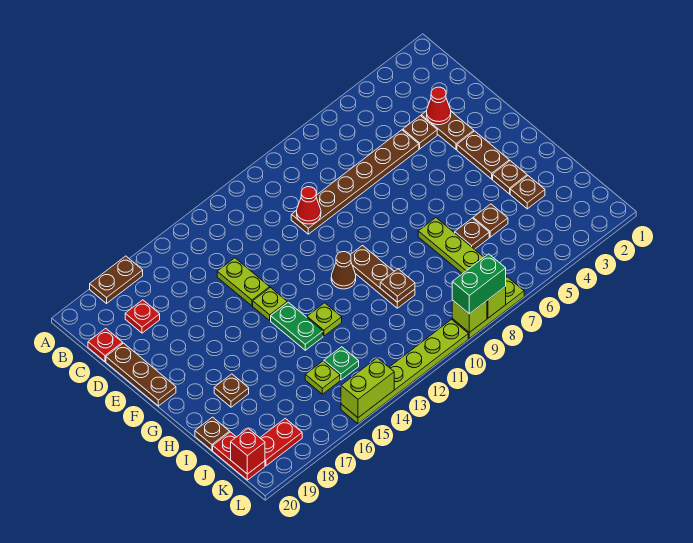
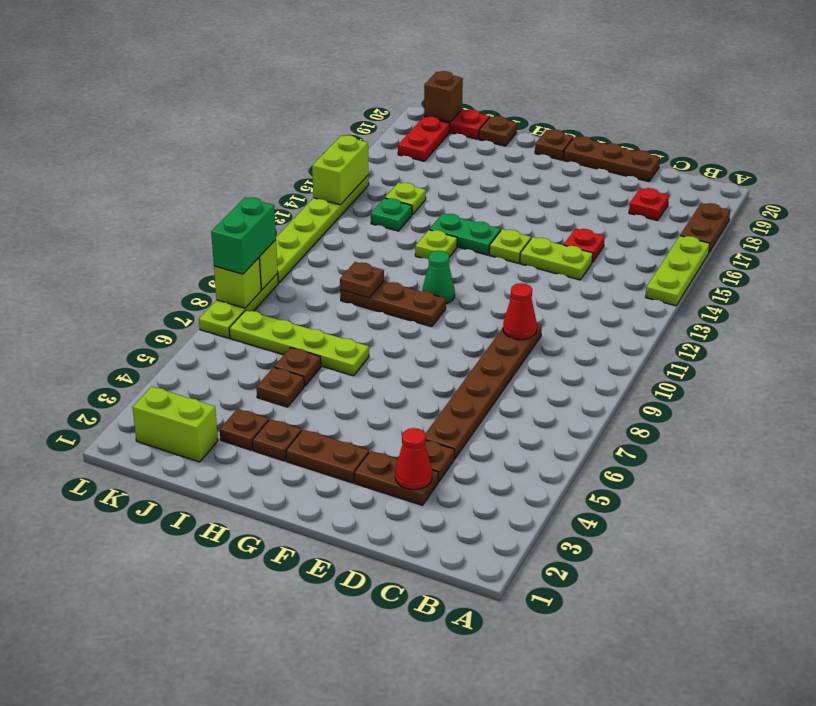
none -> lime 1x3 plate [646,236,710,306]
red 1x1 plate [88,328,123,361] -> red 1x1 plate moved to [564,228,605,263]
brown 1x1 cone [331,252,356,289] -> green 1x1 cone [422,250,455,304]
brown 1x1 plate [214,374,249,407] -> brown 1x1 plate moved to [535,129,573,160]
none -> lime 1x2 brick [133,387,218,462]
red 1x1 brick [231,428,265,474] -> brown 1x1 brick [424,71,463,122]

